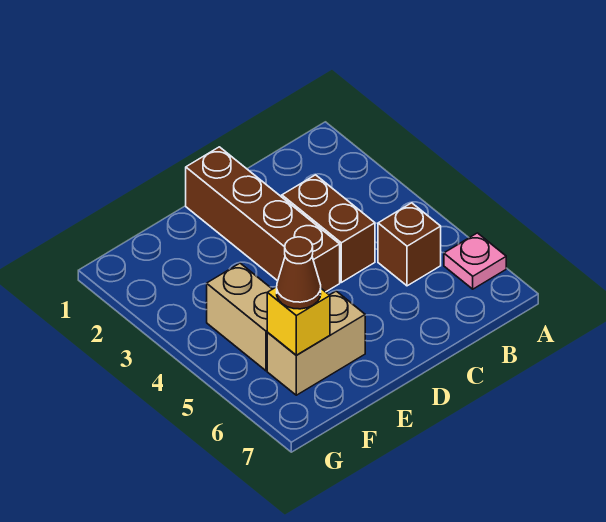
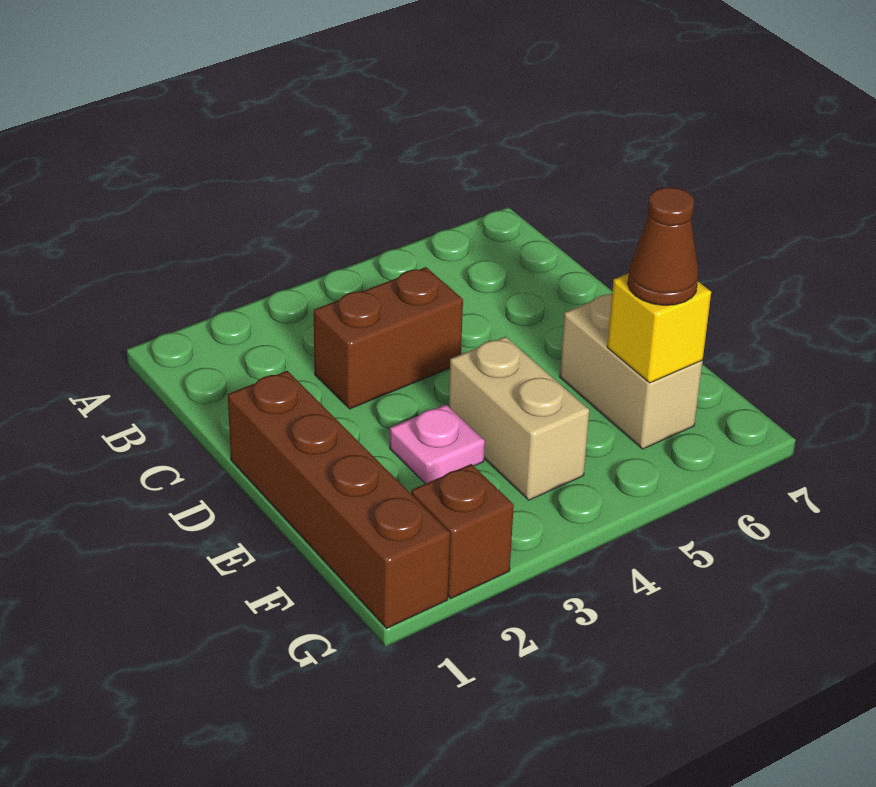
pink 1x1 plate [444,233,506,289] -> pink 1x1 plate moved to [390,405,485,484]
brown 1x1 brick [378,203,441,286] -> brown 1x1 brick moved to [411,464,514,598]
brown 1x4 brick [186,147,340,292] -> brown 1x4 brick turned to [228,371,450,628]
tan 1x2 brick [207,263,272,371] -> tan 1x2 brick turned to [449,337,589,500]

